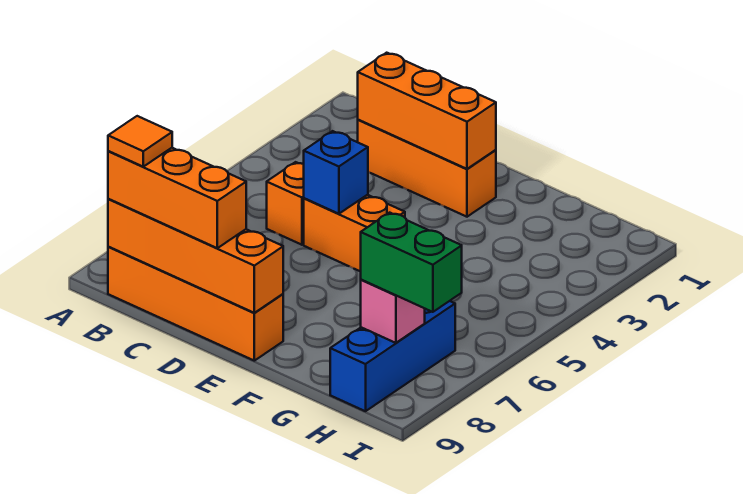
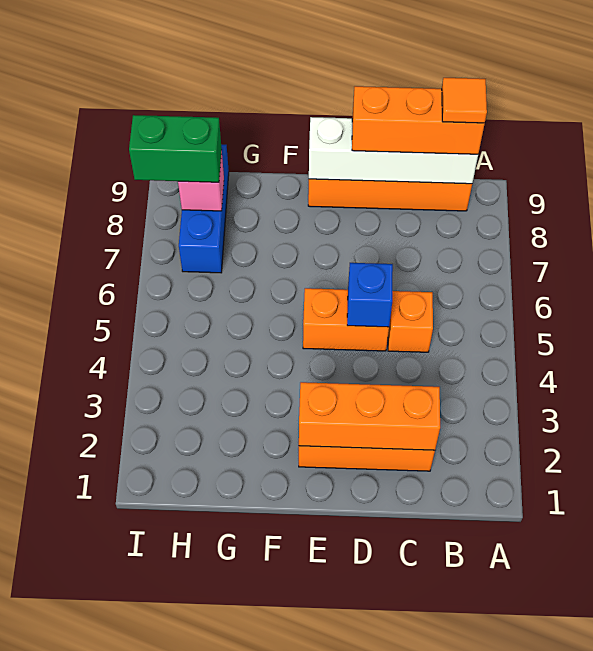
orange 1x4 brick [108,199,283,313] -> white 1x4 brick [309,117,478,184]

